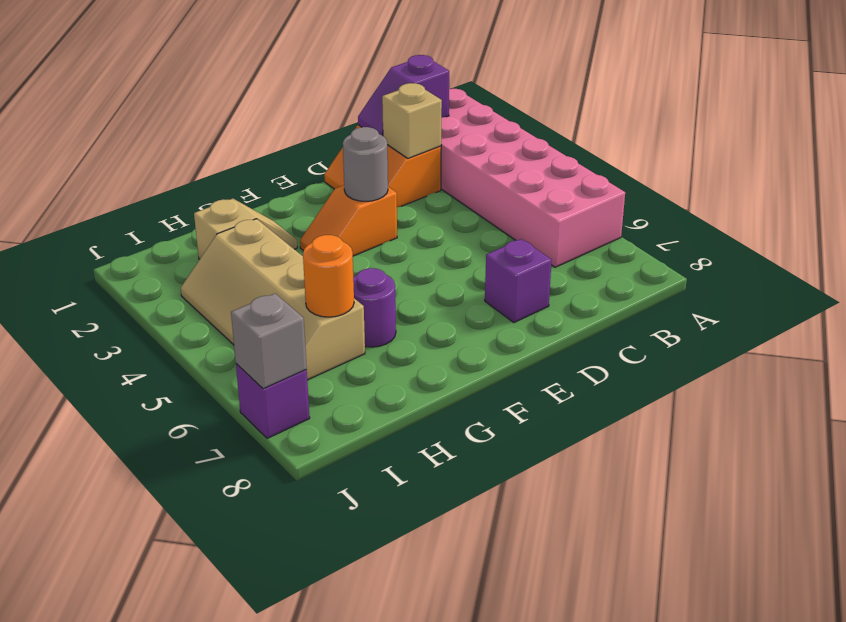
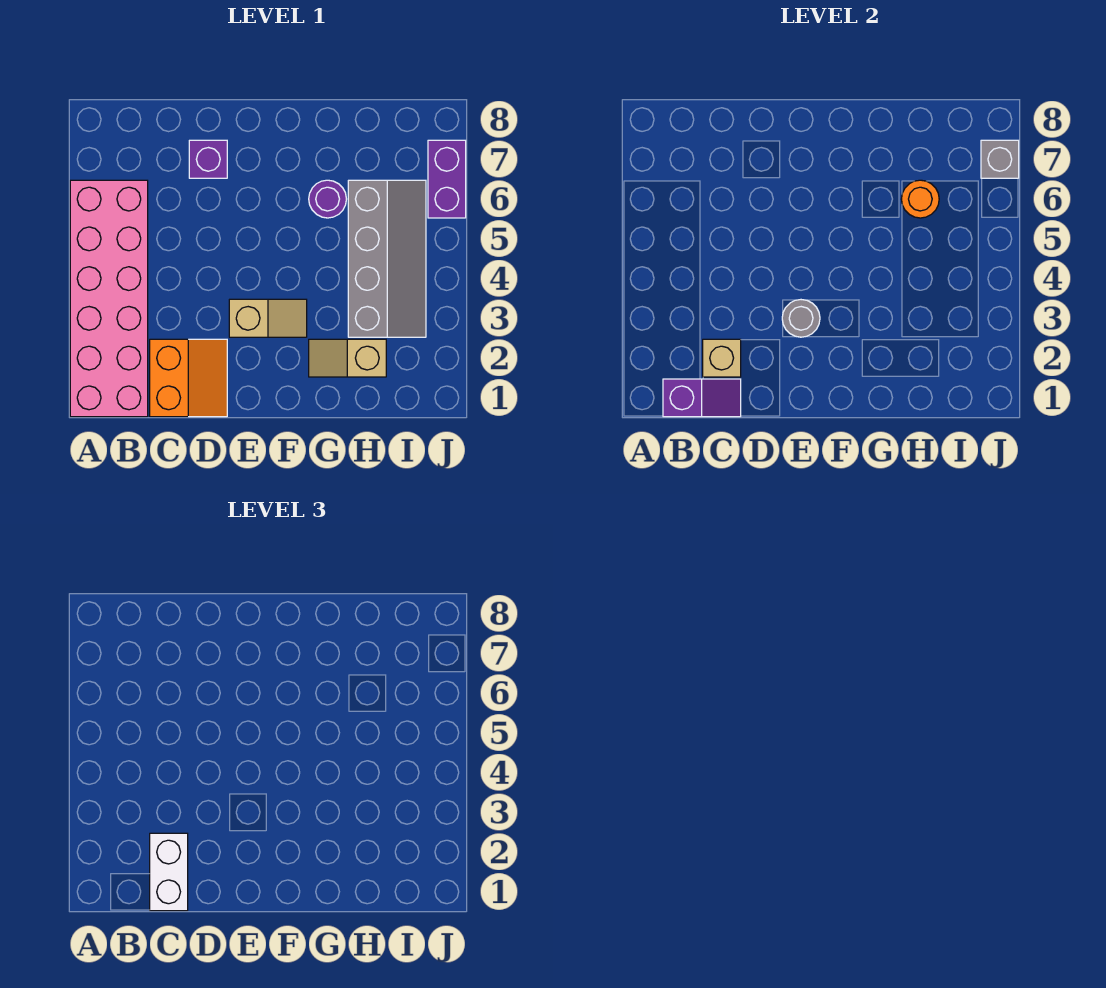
none -> white 1x2 brick [150,833,188,911]
orange 1x2 slope [300,185,397,256] -> tan 1x2 slope [229,299,307,337]
tan 2x4 slope [181,219,365,380] -> grey 2x4 slope [348,180,426,337]
purple 1x1 brick [236,364,310,438] -> purple 1x2 brick [428,140,466,218]

